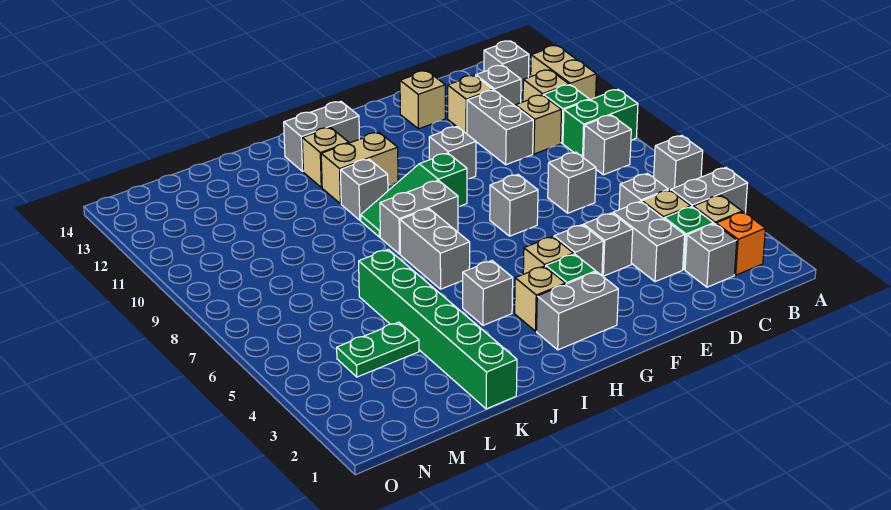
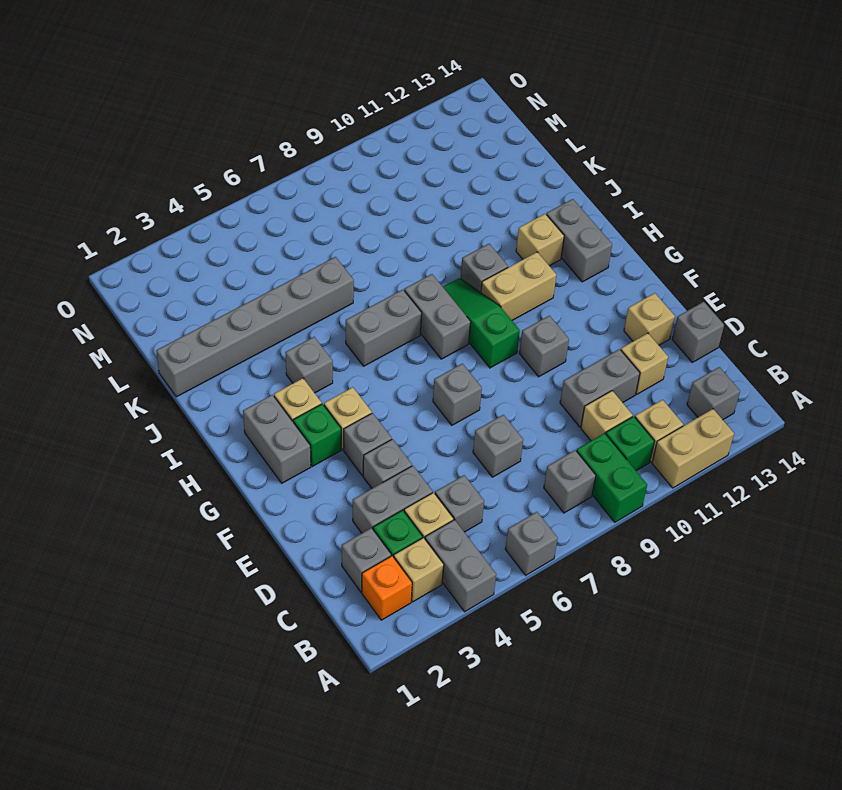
grey 1x1 brick [476,65,521,106] -> grey 1x1 brick moved to [672,302,724,362]
tan 1x2 brick [321,132,398,204] -> tan 1x2 brick turned to [481,252,556,320]
green 1x6 brick [359,249,517,409] -> grey 1x6 brick [156,257,354,397]
green 1x2 plate [337,322,419,377] -> none

